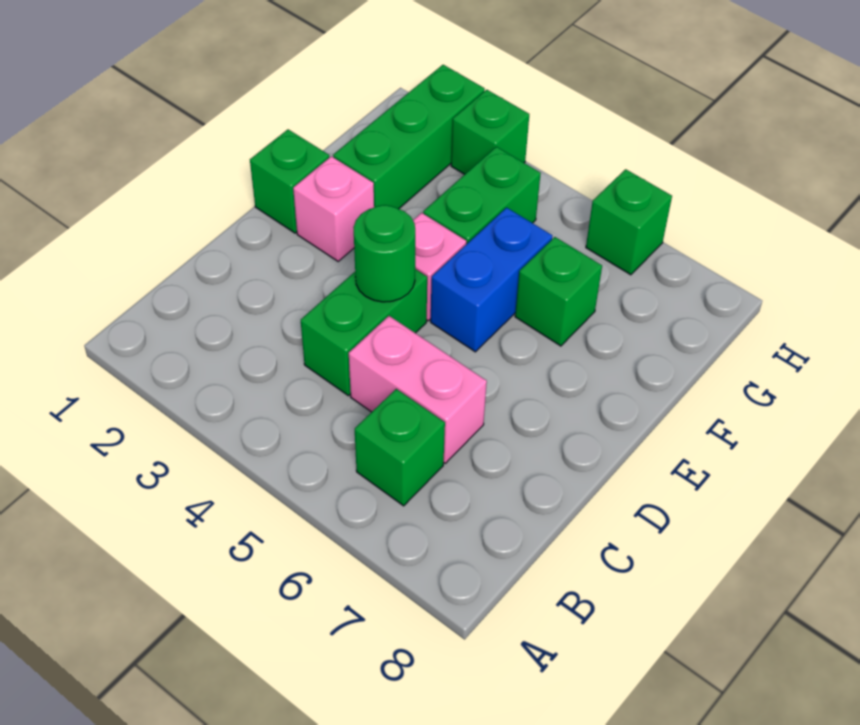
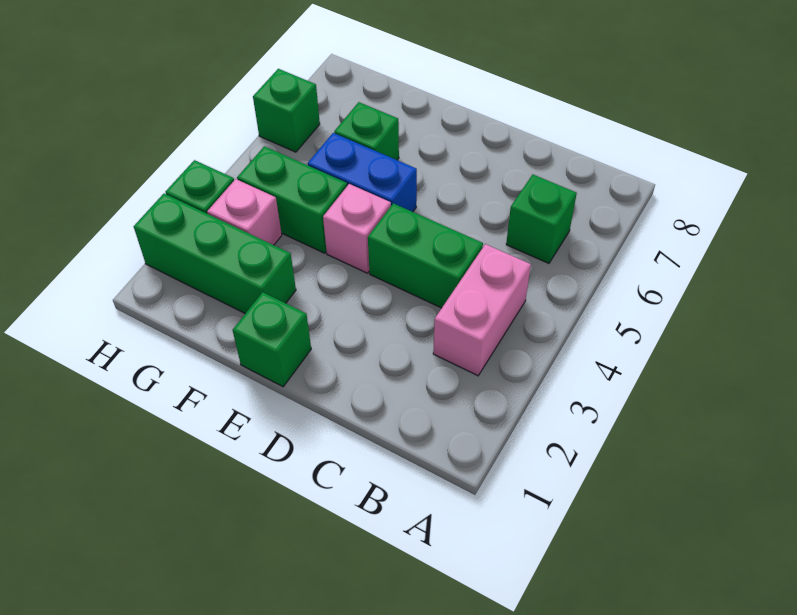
pink 1x2 brick [349,316,487,463] -> pink 1x2 brick moved to [433,244,531,376]
green 1x1 round brick [353,205,415,302] -> none
pink 1x1 brick [293,156,374,261] -> pink 1x1 brick moved to [207,179,282,245]

